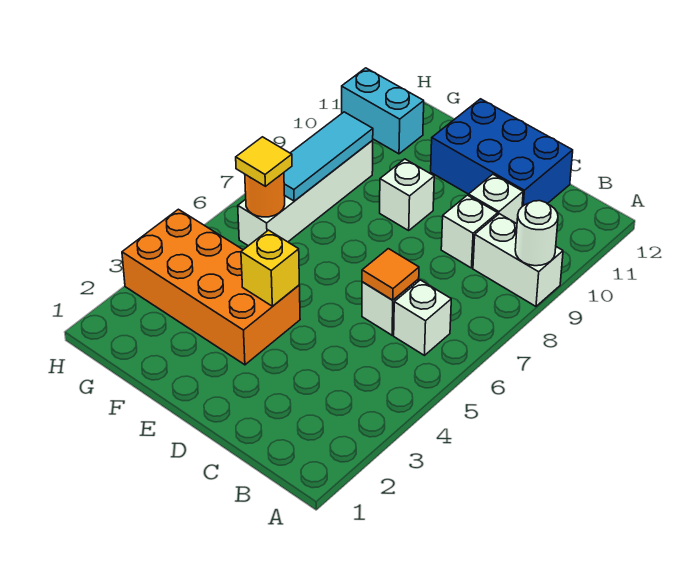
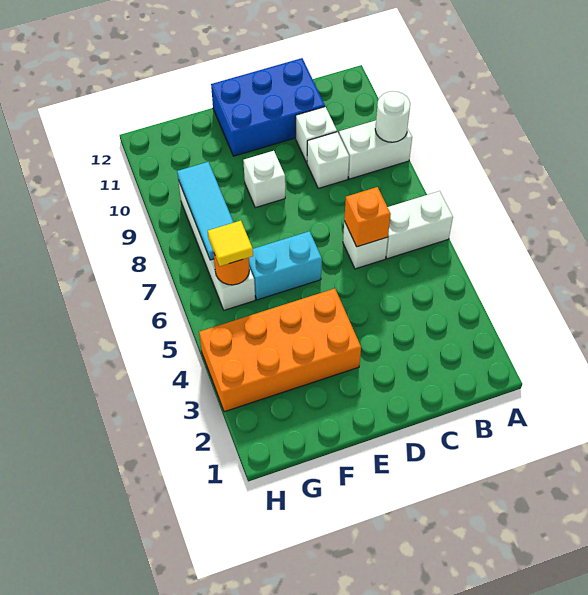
white 1x1 brick [394,280,451,355] -> white 1x2 brick [386,191,453,259]
orange 1x1 tile [362,249,419,300] -> orange 1x1 brick [344,187,391,247]
yellow 1x1 brick [241,230,299,306] -> none
cyan 1x2 brick [342,68,424,154] -> cyan 1x2 brick moved to [249,231,322,300]

